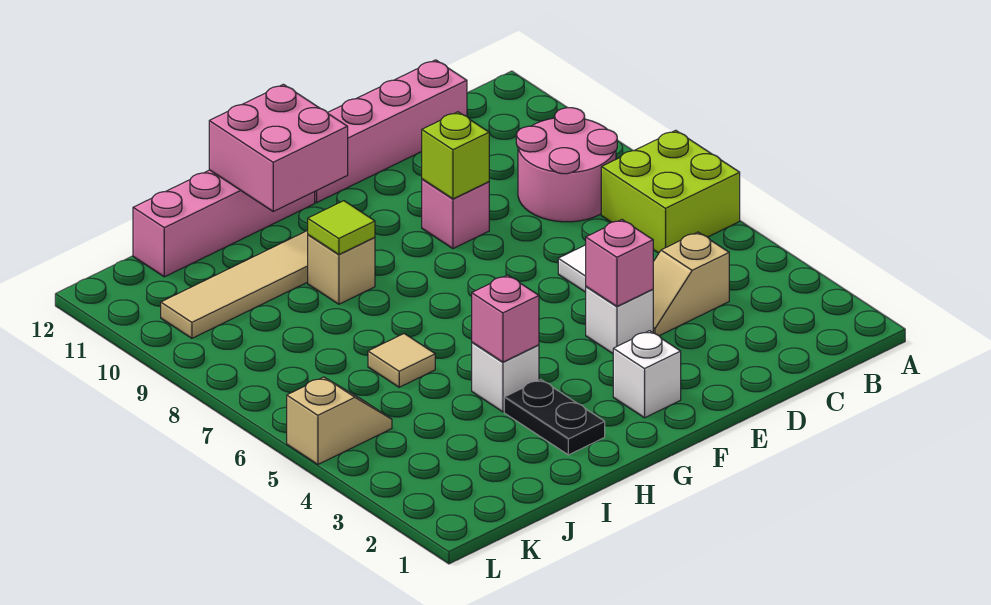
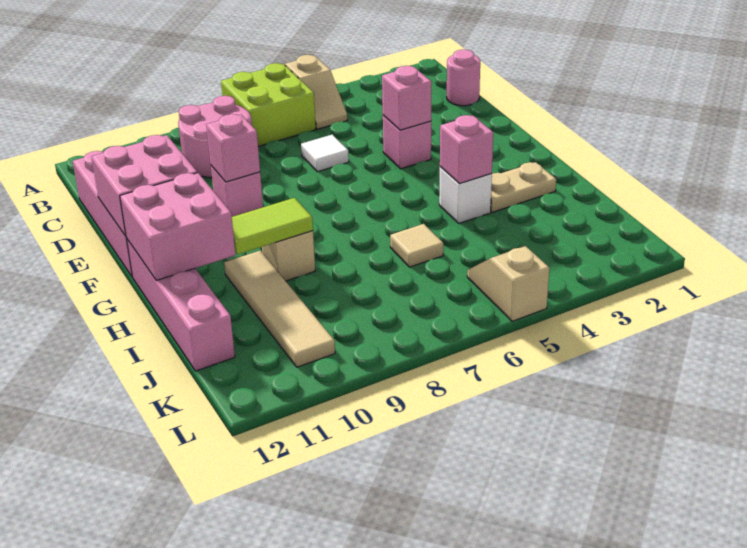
none -> pink 1x1 round brick [447,49,480,106]
tan 1x2 slope [653,232,729,336] -> tan 1x2 slope moved to [285,55,347,129]
white 1x1 brick [586,287,653,353] -> pink 1x1 brick [383,115,431,169]
lime 1x1 brick [422,112,489,199] -> pink 1x1 brick [206,114,260,182]
none -> pink 2x2 brick [91,135,197,236]
white 1x1 brick [613,331,681,418] -> none
black 1x2 plate [504,379,605,455] -> tan 1x2 plate [491,162,556,212]
lime 1x1 tile [308,201,375,255] -> lime 1x2 tile [232,198,313,255]

